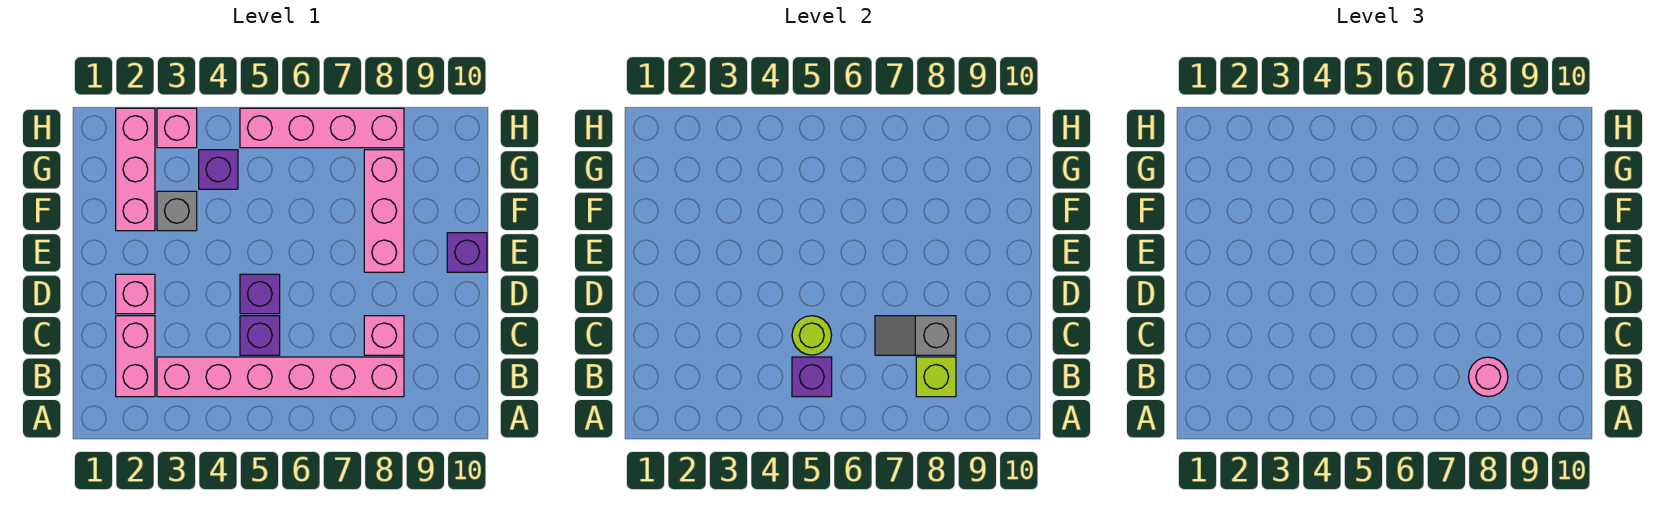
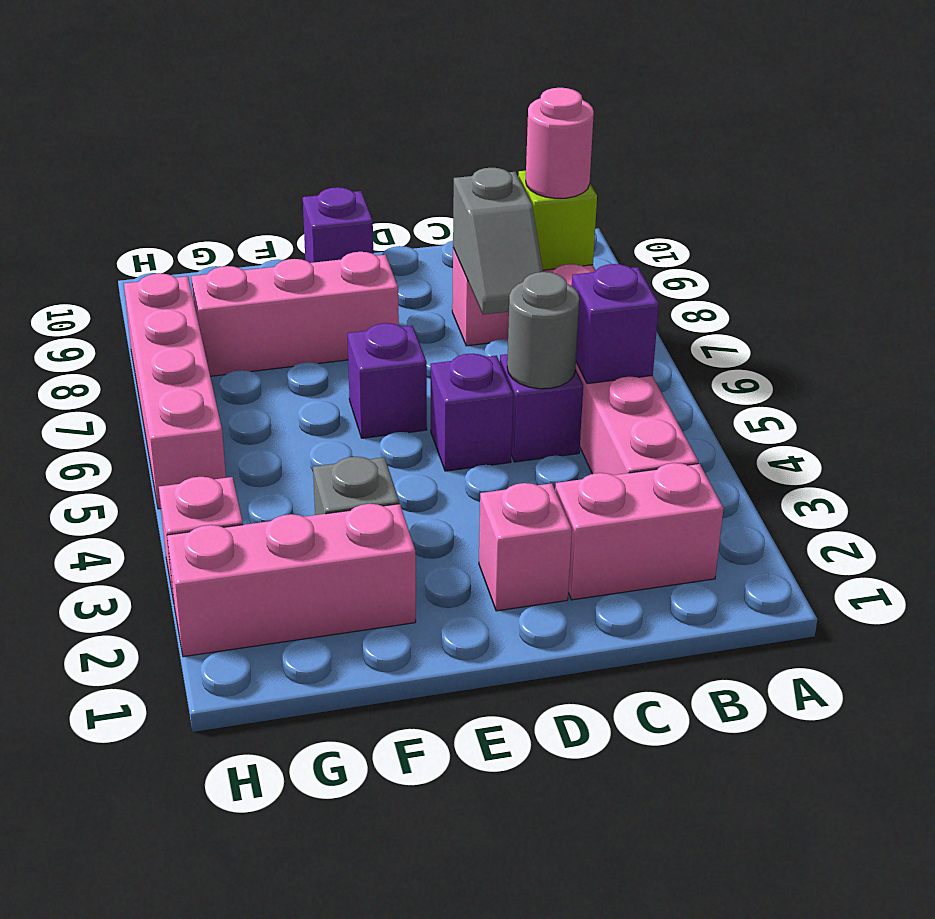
lime 1x1 round brick [792,316,832,355] -> grey 1x1 round brick [507,272,579,389]
purple 1x1 brick [199,150,238,189] -> purple 1x1 brick moved to [348,323,427,438]

